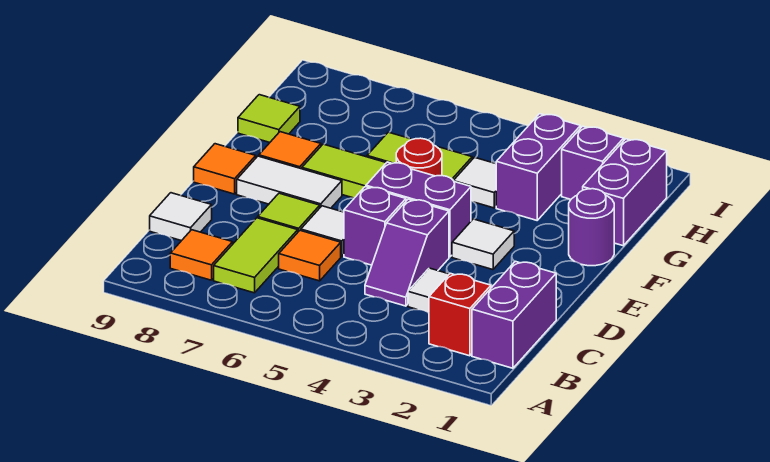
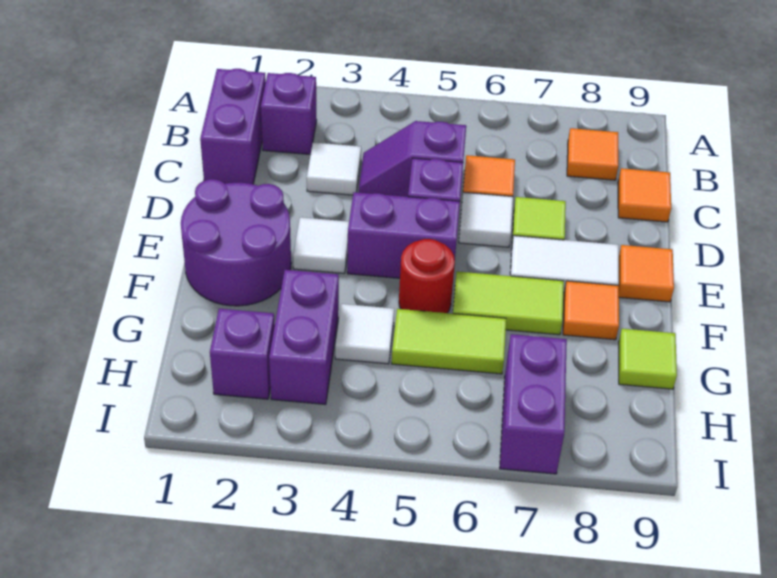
red 1x1 brick [429,273,491,356] -> purple 1x1 brick [261,73,317,155]
lime 1x2 tile [214,218,298,293] -> none
purple 1x2 slope [365,199,449,306] -> purple 1x2 slope turned to [359,121,466,197]
white 1x1 tile [150,193,212,241] -> orange 1x1 tile [618,168,671,222]
purple 1x1 round brick [569,189,614,266] -> purple 2x2 round brick [181,179,291,306]
purple 1x2 brick [583,139,667,246] -> purple 1x2 brick moved to [500,334,567,474]

